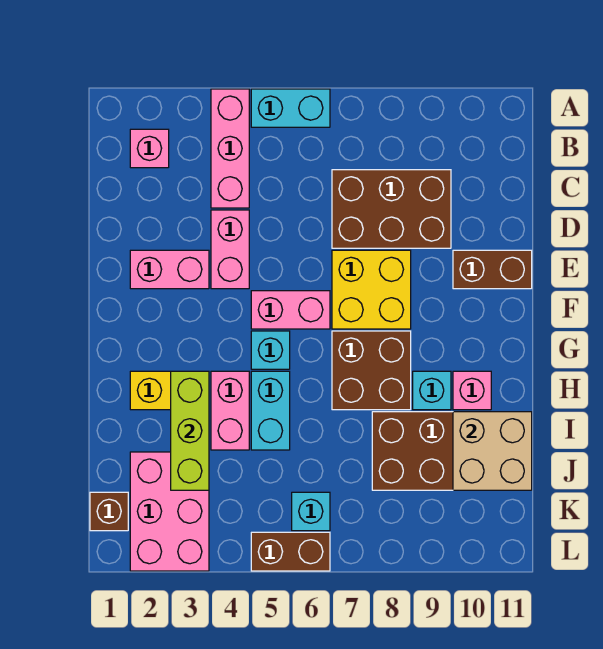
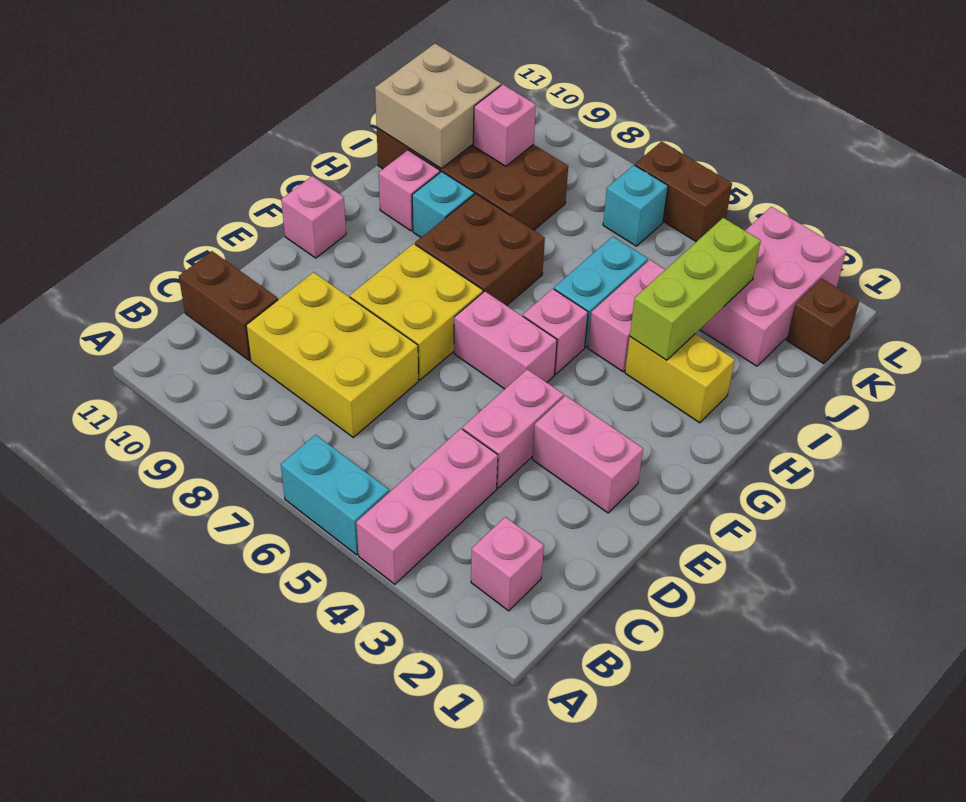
brown 2x3 brick [332,170,451,248] -> yellow 2x3 brick [246,272,419,437]
brown 1x2 brick [453,250,532,289] -> brown 1x2 brick moved to [179,251,278,360]
none -> pink 1x1 brick [281,176,346,258]
cyan 1x1 brick [251,331,290,369] -> pink 1x1 brick [523,289,588,374]
none -> pink 1x1 brick [473,84,536,166]

